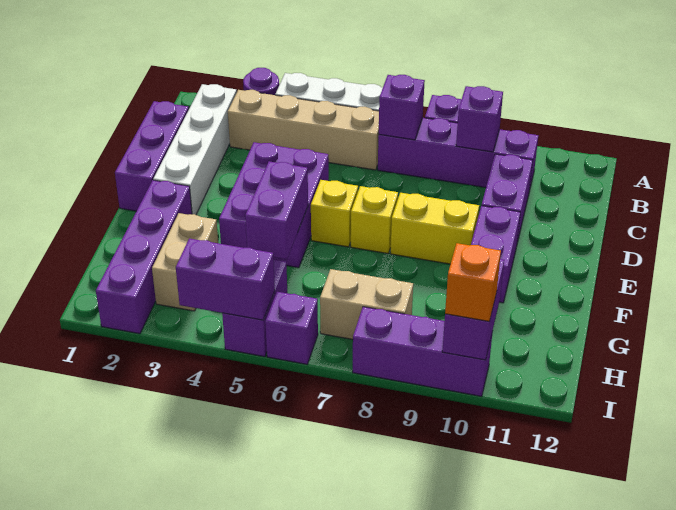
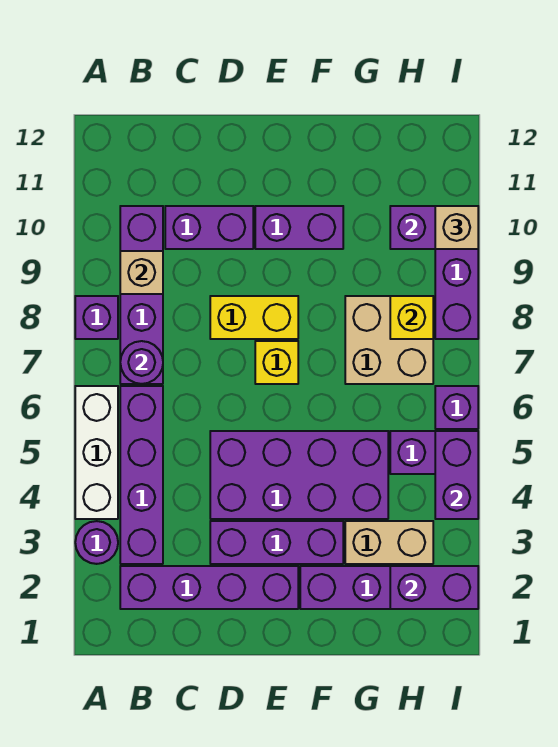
white 1x4 brick [153,84,237,215] -> purple 1x4 brick [120,566,298,609]
tan 1x4 brick [228,90,379,170] -> purple 1x4 brick [120,386,163,564]
purple 1x1 brick [379,75,425,140] -> purple 1x1 round brick [120,341,163,384]
purple 1x1 brick [456,86,503,152] -> tan 1x1 brick [120,251,163,294]
purple 1x3 brick [115,101,189,211] -> purple 1x3 brick moved to [210,521,343,564]
purple 2x3 brick [219,142,329,268] -> purple 2x4 brick [210,431,388,519]
yellow 1x1 brick [311,180,358,247] -> yellow 1x1 brick moved to [390,296,433,339]
yellow 1x2 brick [391,193,479,264] -> yellow 1x2 brick turned to [210,296,298,339]
purple 1x2 brick [245,161,308,260] -> purple 1x2 brick moved to [390,566,478,609]
tan 1x2 brick [320,269,413,339] -> tan 2x2 brick [345,296,433,384]
orange 1x1 brick [445,243,501,321] -> tan 1x1 brick [435,206,478,249]

